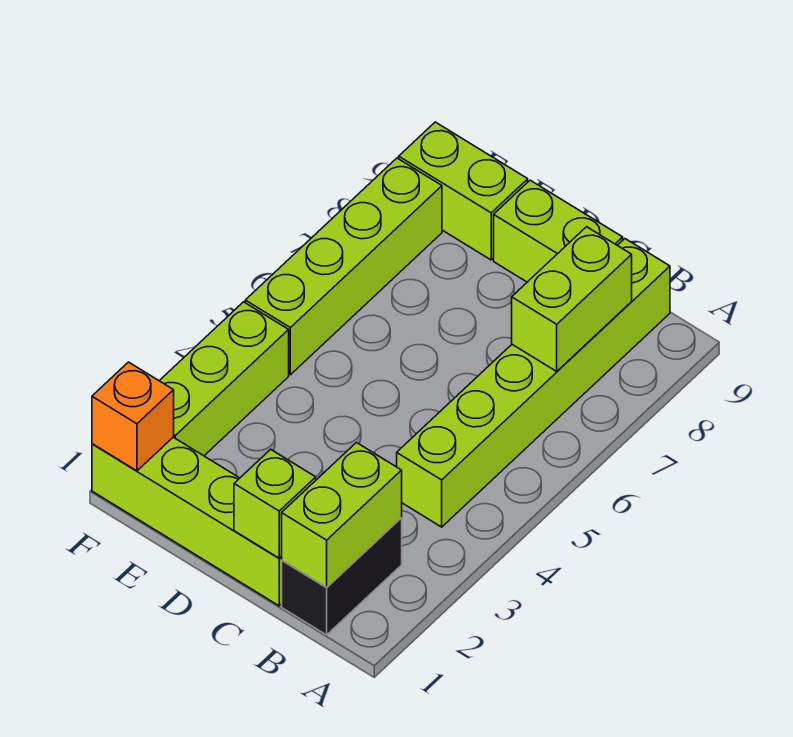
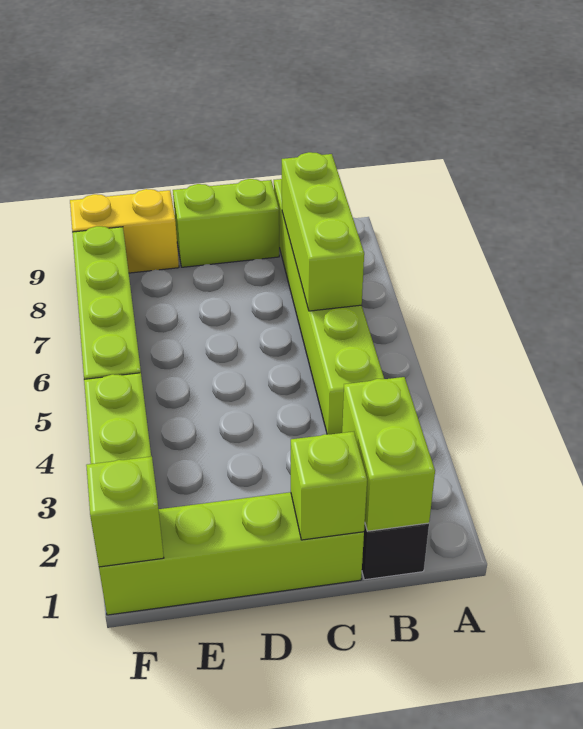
lime 1x2 brick [512,227,632,371] -> lime 1x3 brick [282,152,364,311]
lime 1x2 brick [399,122,528,260] -> yellow 1x2 brick [70,189,179,273]
orange 1x1 brick [92,362,174,471] -> lime 1x1 brick [86,456,164,567]

